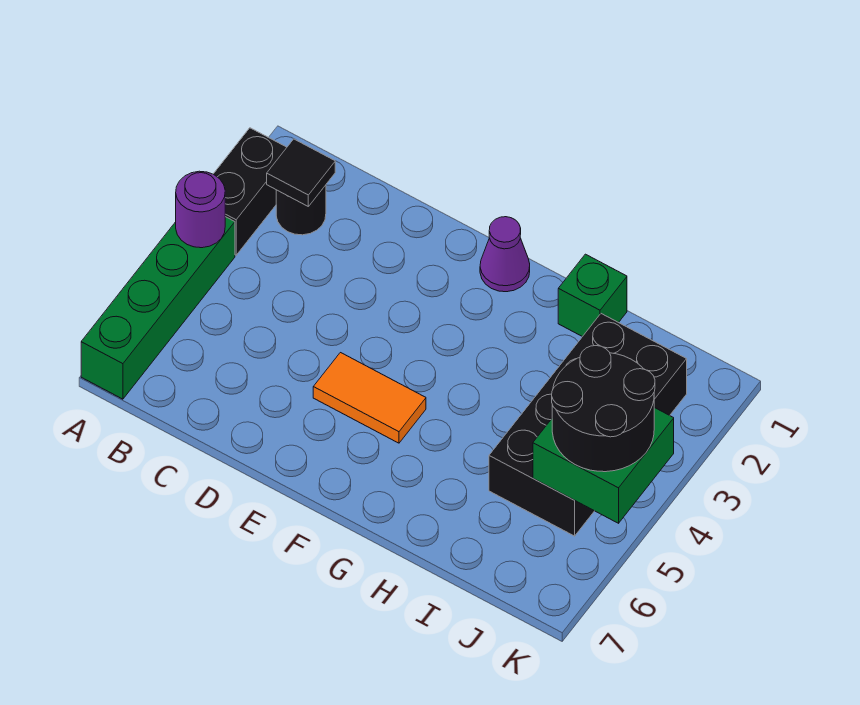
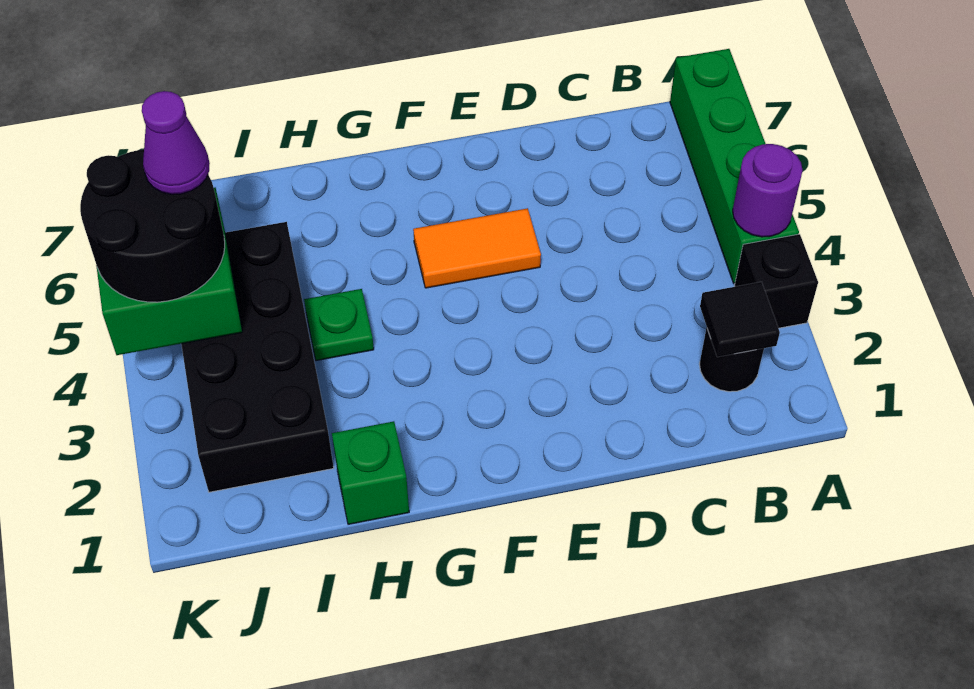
black 1x2 brick [214,128,287,255] -> black 1x1 brick [734,234,818,328]
purple 1x1 cone [480,217,530,292] -> purple 1x1 cone moved to [142,91,210,194]
none -> green 1x1 plate [304,289,374,361]

